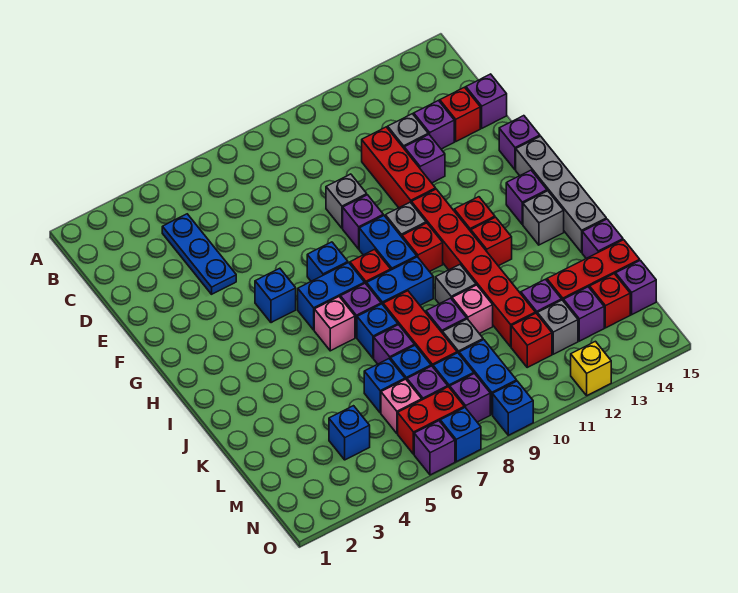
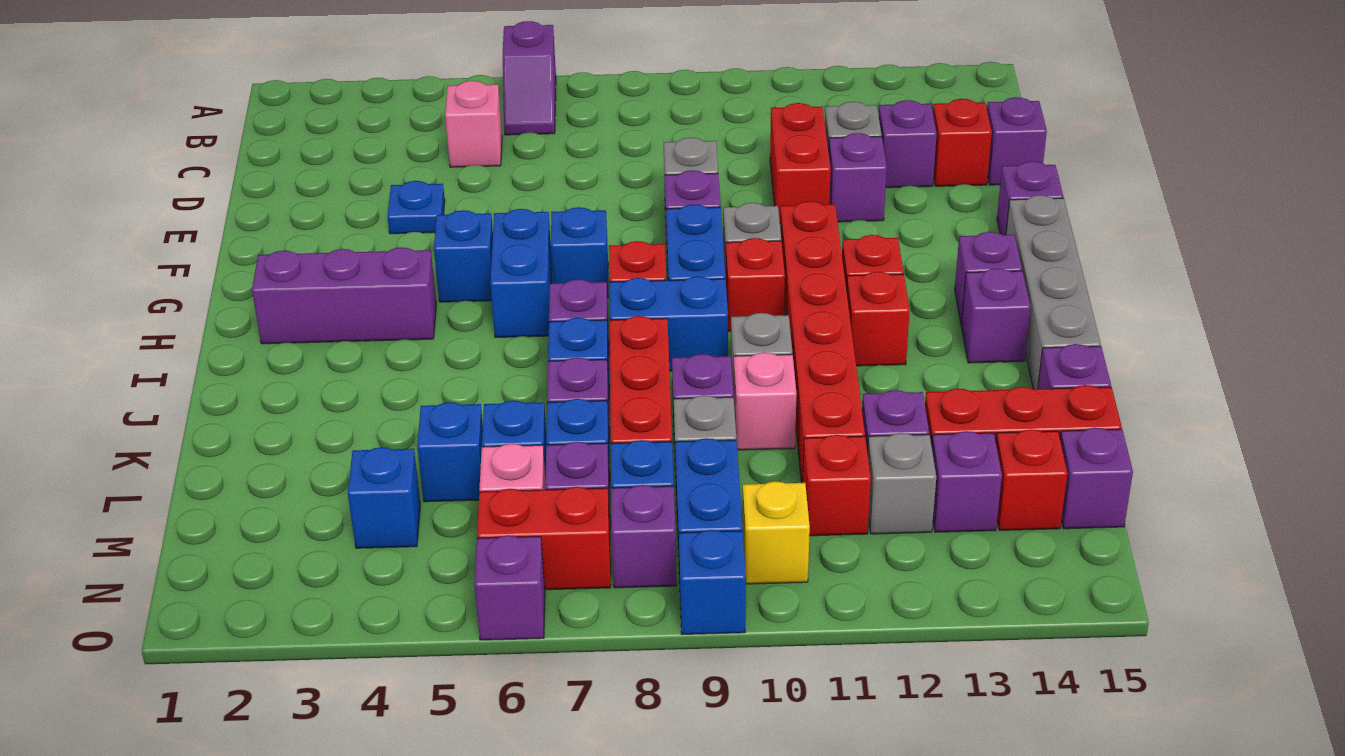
none -> purple 1x2 slope [503,21,556,135]
blue 1x3 plate [162,214,236,294] -> blue 1x1 plate [388,181,445,234]
red 1x3 brick [362,127,436,208] -> red 1x2 brick [770,103,831,221]
none -> purple 1x3 brick [252,247,436,344]
blue 1x2 brick [298,263,365,330] -> blue 1x2 brick turned to [490,209,552,337]
pink 1x1 brick [314,297,355,351] -> pink 1x1 brick moved to [445,81,502,167]
grey 1x1 brick [523,191,564,245] -> purple 1x1 brick [961,268,1031,363]
blue 1x1 brick [440,407,481,462] -> blue 1x1 brick moved to [417,402,483,502]
yellow 1x1 brick [571,341,611,395] -> yellow 1x1 brick moved to [742,481,810,584]

